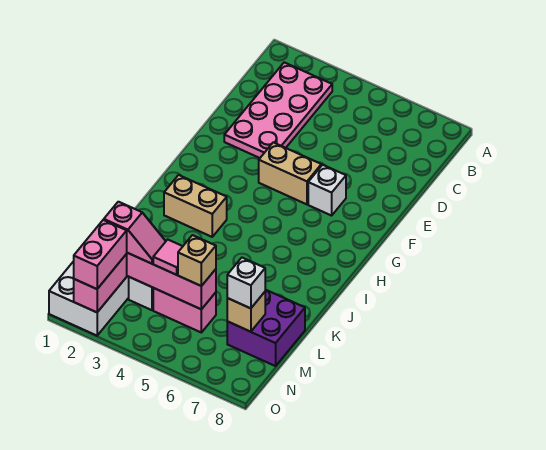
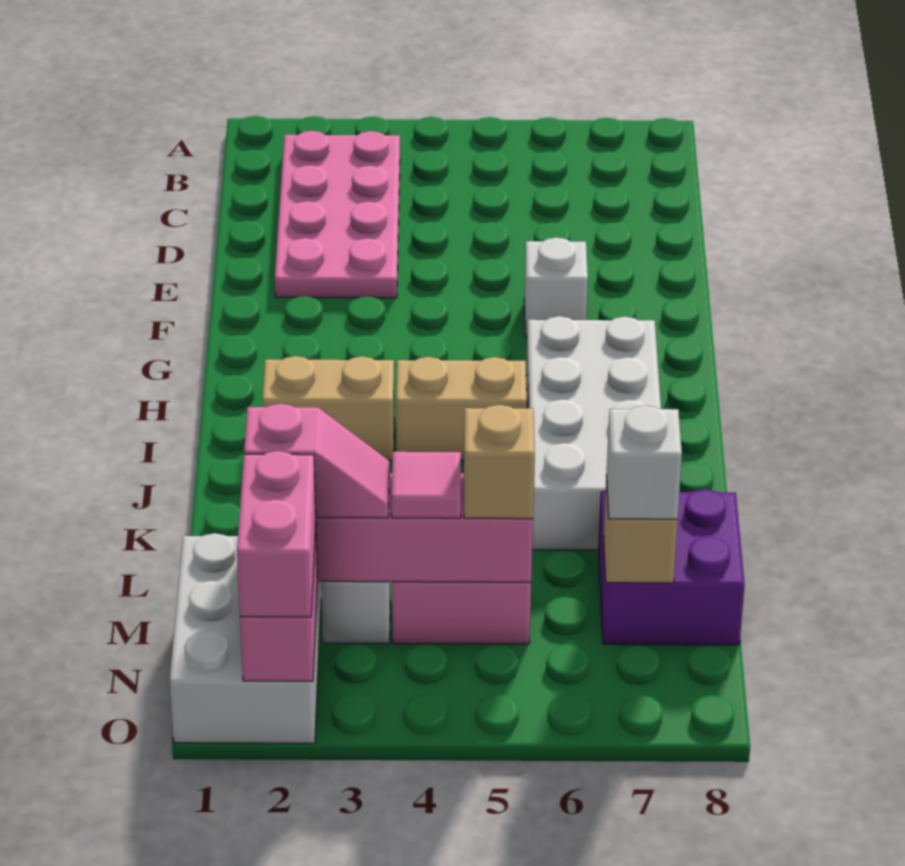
tan 1x2 brick [259,142,321,204] -> tan 1x2 brick moved to [396,357,527,461]
none -> white 2x4 brick [526,316,661,550]

